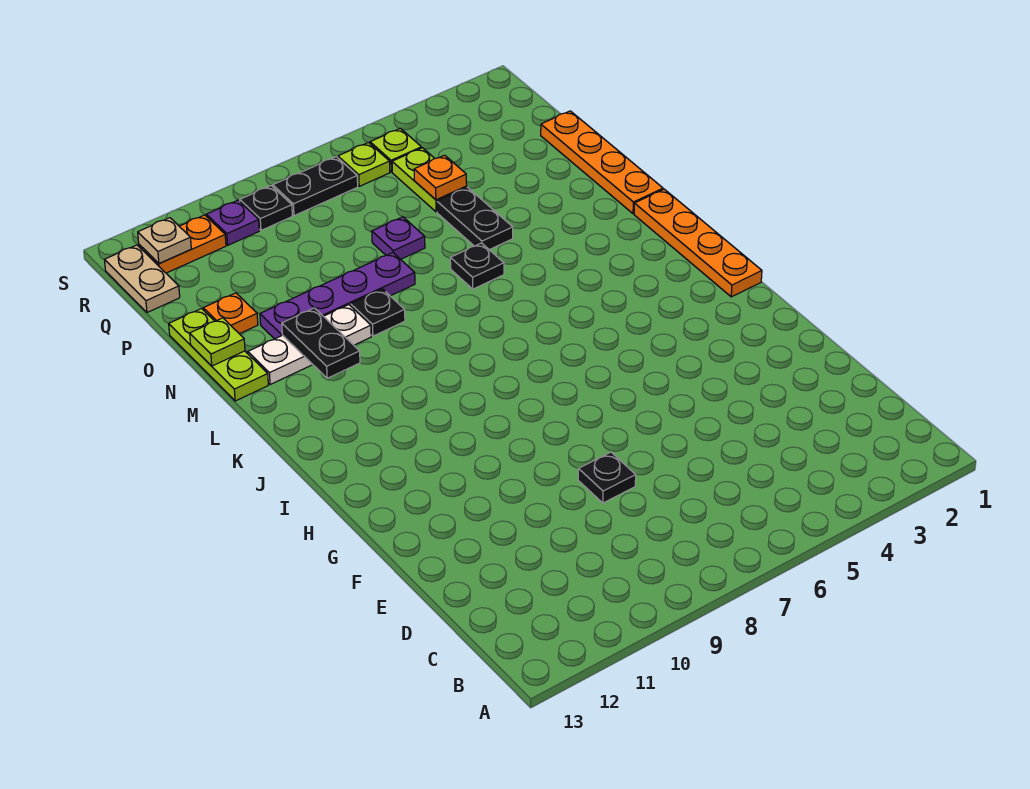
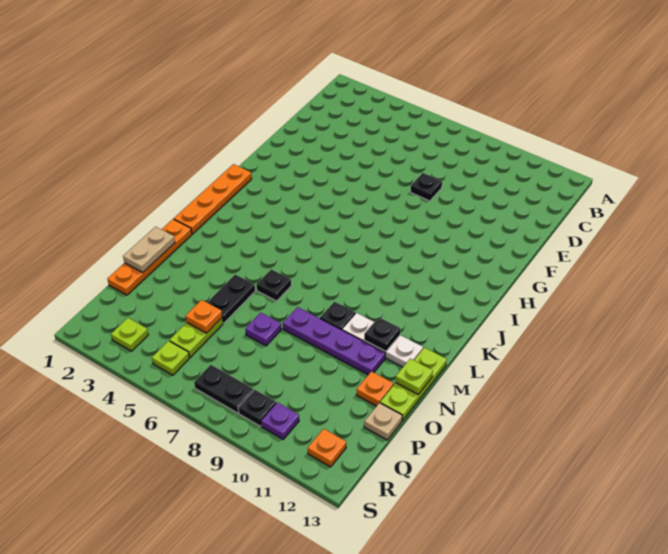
black 1x2 plate [282,308,360,378] -> black 1x1 plate [364,317,400,351]
tan 1x2 plate [104,245,180,312] -> tan 1x2 plate moved to [123,227,175,273]
lime 1x1 plate [338,143,390,186] -> lime 1x1 plate moved to [111,318,148,351]
orange 1x2 plate [139,215,226,273] -> orange 1x1 plate [308,429,346,467]
tan 1x1 plate [138,218,191,264] -> tan 1x1 plate moved to [364,403,402,440]

